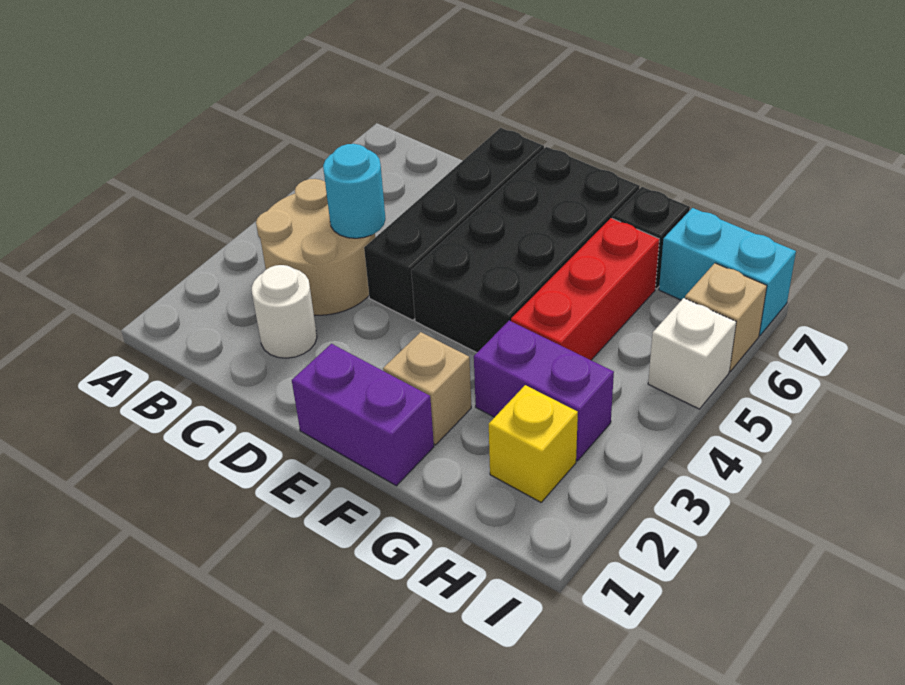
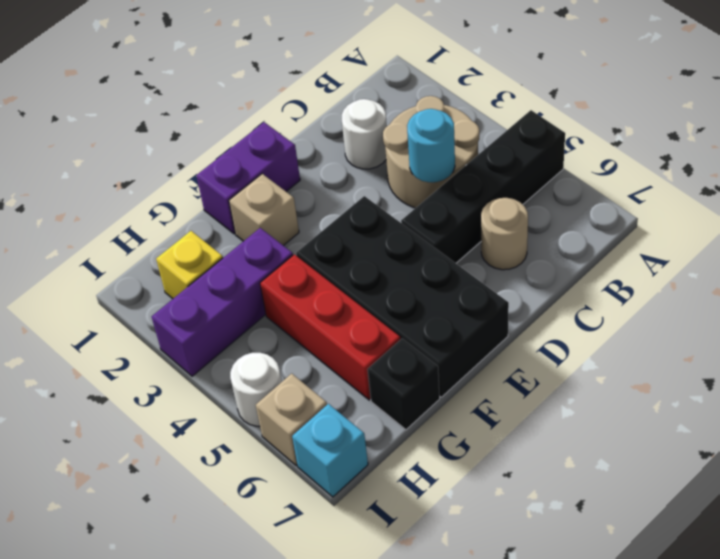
none -> tan 1x1 round brick [481,198,528,270]
black 1x4 brick [364,128,544,320] -> black 1x4 brick turned to [401,110,565,263]
purple 1x2 brick [474,321,614,461] -> purple 1x3 brick [151,228,293,376]
cyan 1x2 brick [659,208,796,335] -> cyan 1x1 brick [292,404,368,497]
white 1x1 brick [648,298,736,409] -> white 1x1 round brick [230,353,282,426]

